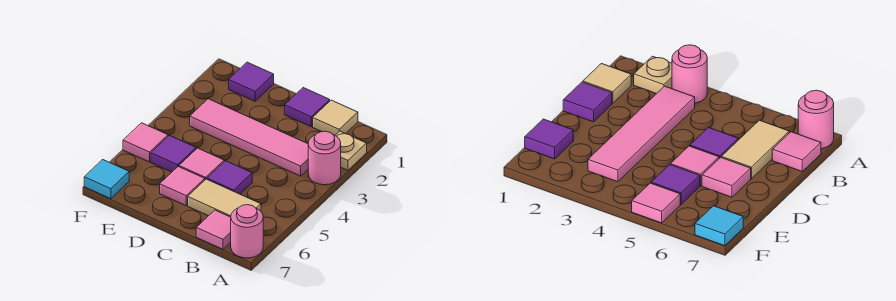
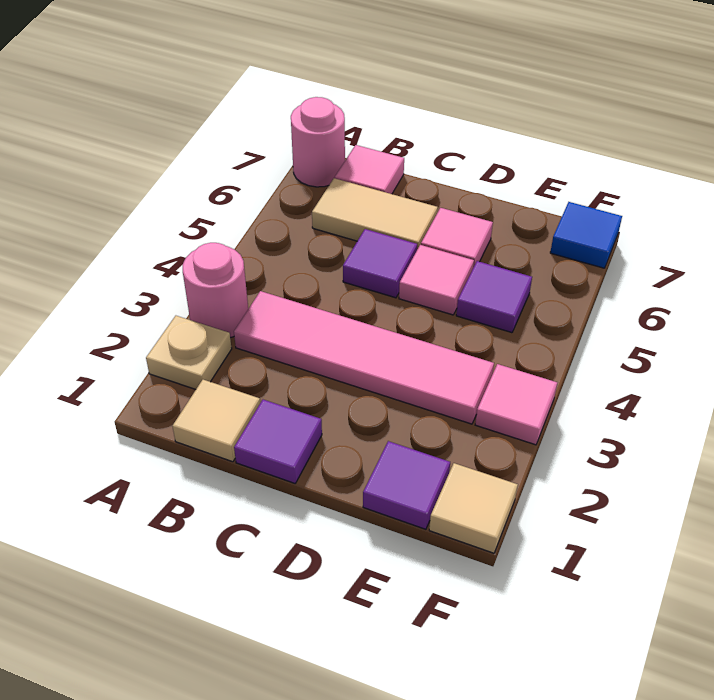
none -> tan 1x1 tile [429,463,518,553]
pink 1x1 tile [123,123,168,162] -> pink 1x1 tile moved to [475,364,557,445]
cyan 1x1 tile [84,160,129,199] -> blue 1x1 tile [550,202,622,268]

